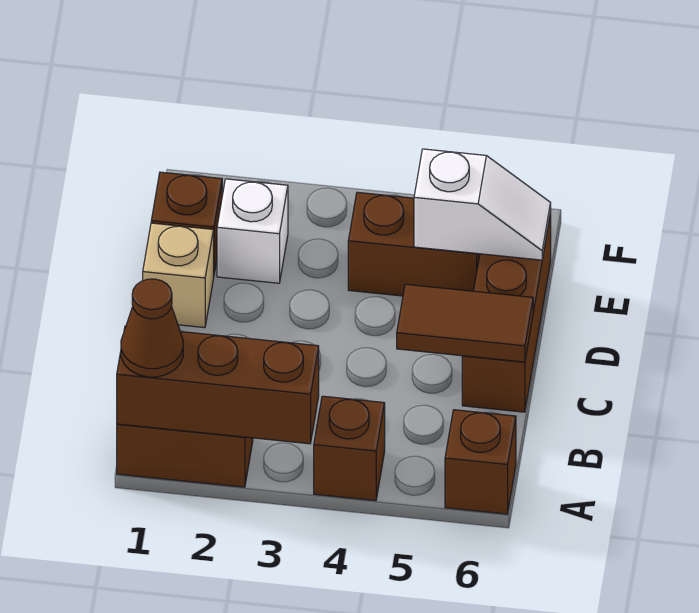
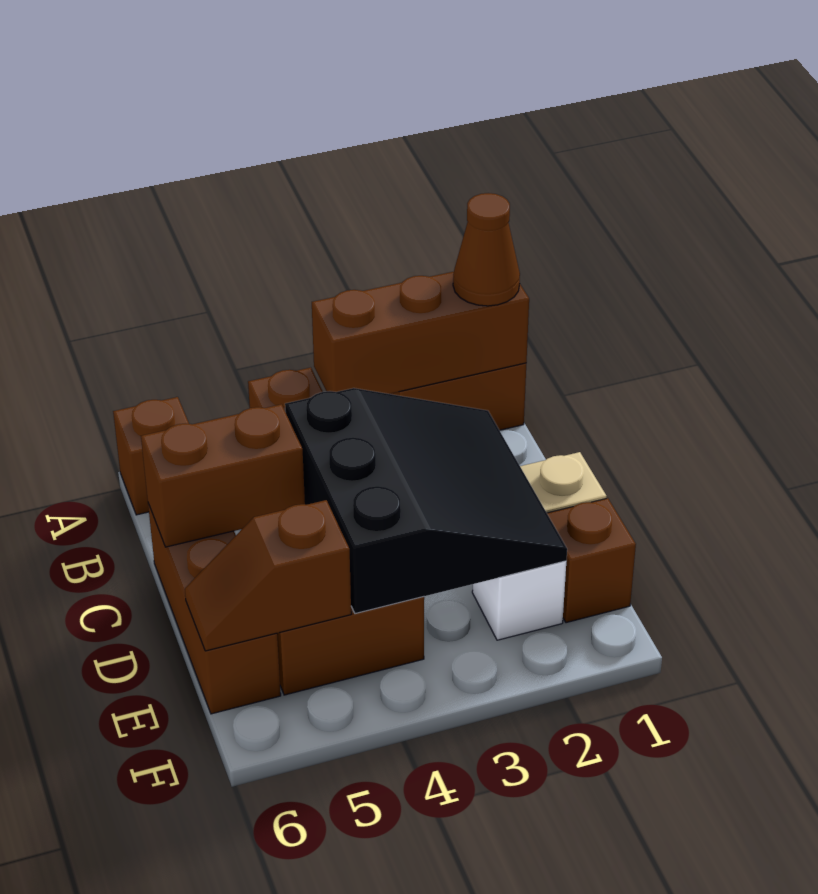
none -> black 3x3 slope [285,388,567,614]
brown 1x2 tile [397,284,533,362] -> brown 1x2 brick [141,404,305,547]
white 1x2 slope [414,149,551,260] -> brown 1x2 slope [185,500,351,651]

